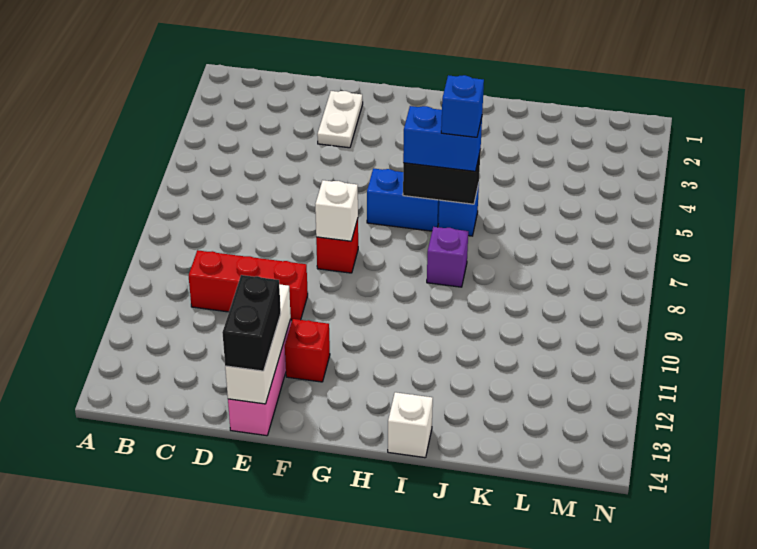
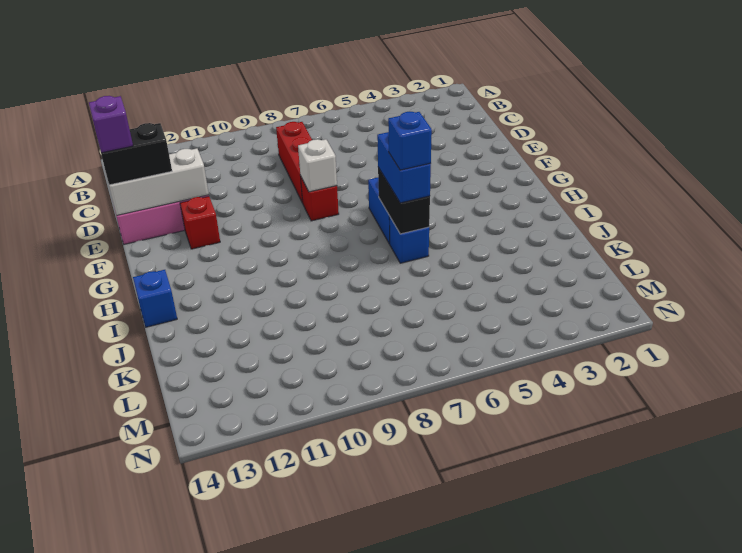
red 1x3 brick [188,250,308,320] -> red 1x3 brick moved to [276,122,312,203]
white 1x2 plate [317,91,363,148] -> none
purple 1x1 brick [427,227,468,287] -> purple 1x1 brick moved to [89,96,133,153]
white 1x1 brick [388,392,433,458] -> blue 1x1 brick [133,270,177,327]

